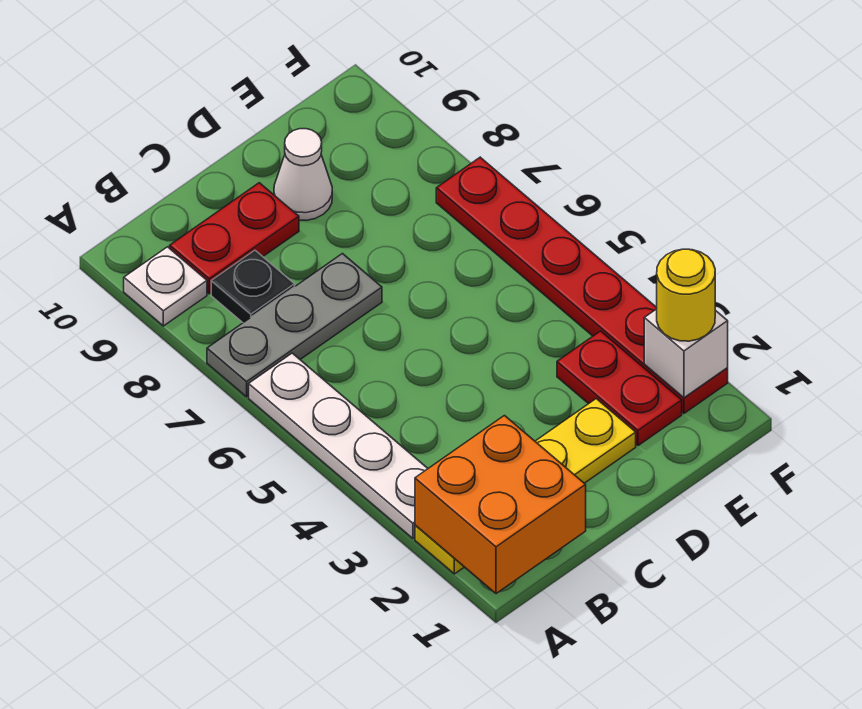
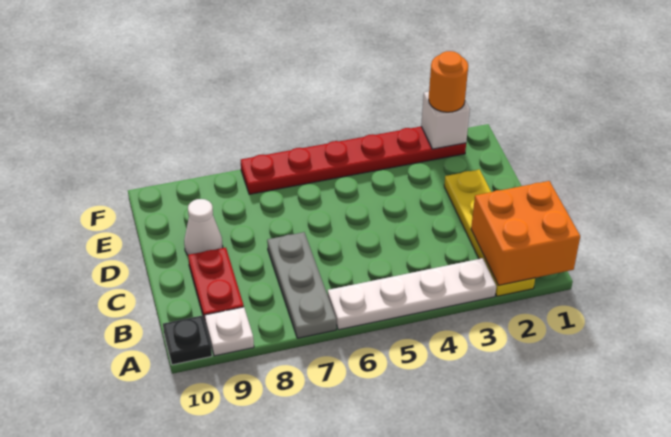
black 1x1 plate [211,250,295,323] -> black 1x1 plate moved to [163,316,212,365]
red 1x2 plate [557,331,682,446] -> none
yellow 1x1 round brick [657,249,715,341] -> orange 1x1 round brick [429,51,468,112]

